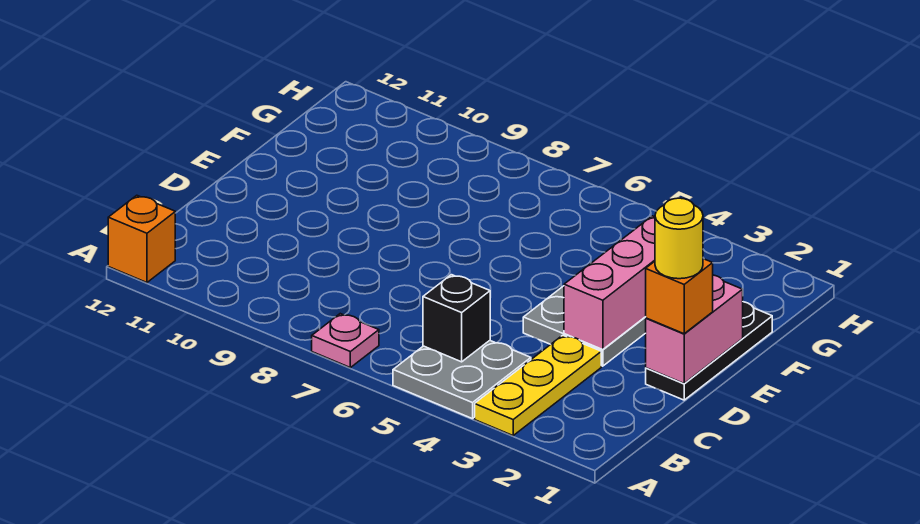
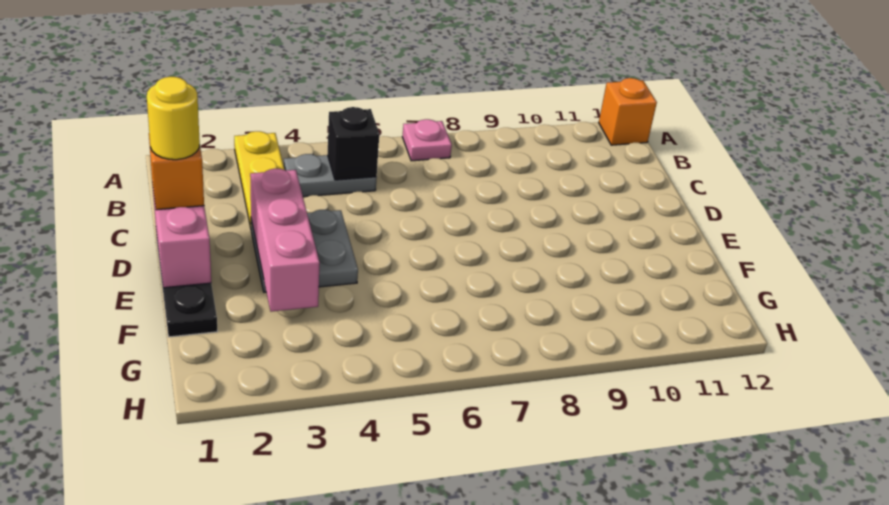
grey 2x2 plate [393,341,531,419] -> grey 1x2 plate [284,154,377,197]

